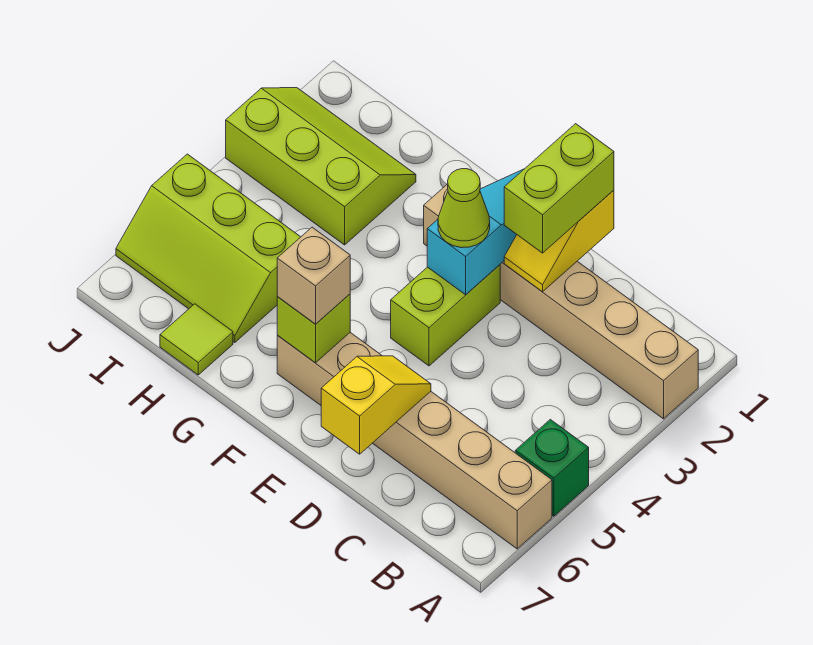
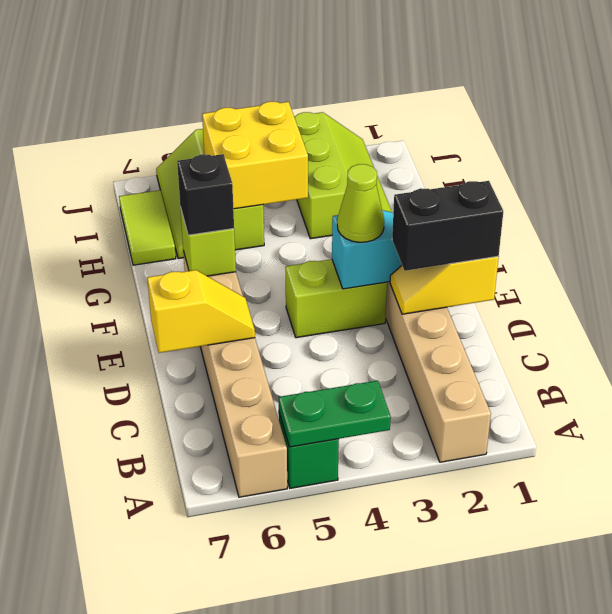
none -> green 1x2 plate [279,381,391,447]
lime 1x2 brick [504,124,614,253] -> black 1x2 brick [392,181,503,271]
tan 1x1 brick [277,227,350,324] -> black 1x1 brick [177,154,234,235]
none -> yellow 2x2 brick [202,102,308,209]
lime 1x1 tile [160,304,233,375] -> lime 1x2 tile [119,190,176,265]

